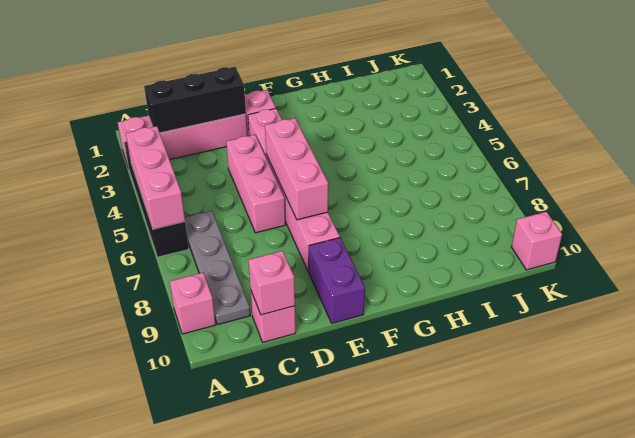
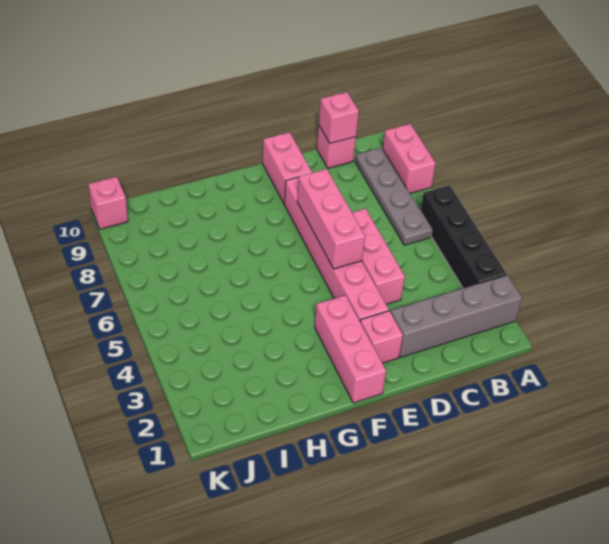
pink 1x4 brick [118,114,247,165] -> grey 1x4 brick [391,275,522,357]
pink 1x3 brick [126,126,185,229] -> pink 1x3 brick moved to [315,295,386,403]
pink 1x1 brick [170,273,216,334] -> pink 1x2 brick [383,124,436,193]
black 1x3 brick [144,67,246,133] -> none
purple 1x2 brick [309,238,365,323] -> pink 1x2 brick [263,132,312,203]

